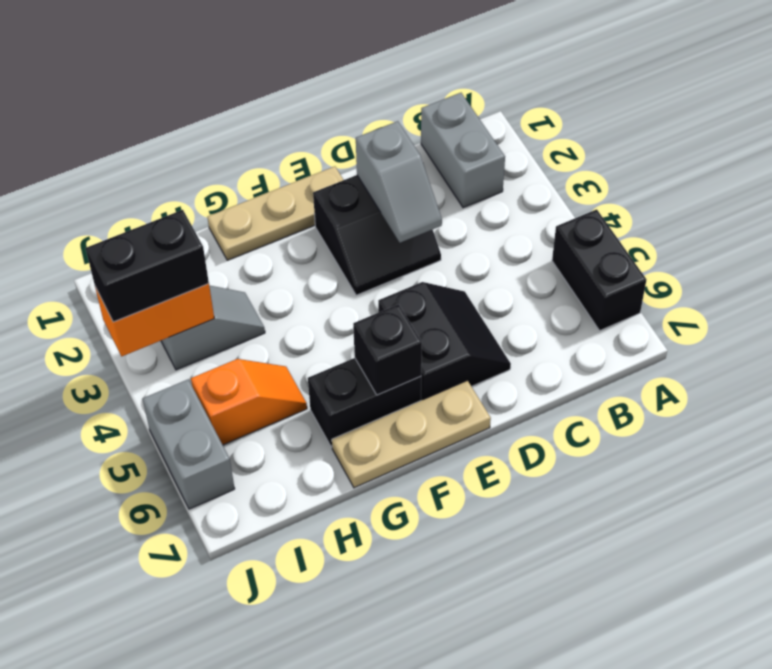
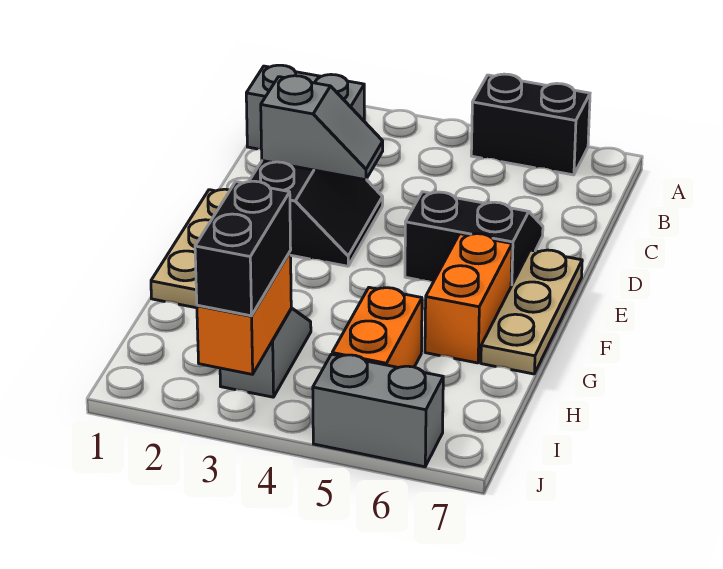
black 1x2 brick [308,358,421,447] -> orange 1x2 brick [425,234,512,363]
black 1x1 brick [353,304,422,395] -> none
orange 1x2 slope [191,359,307,445] -> orange 1x2 brick [332,287,422,368]

